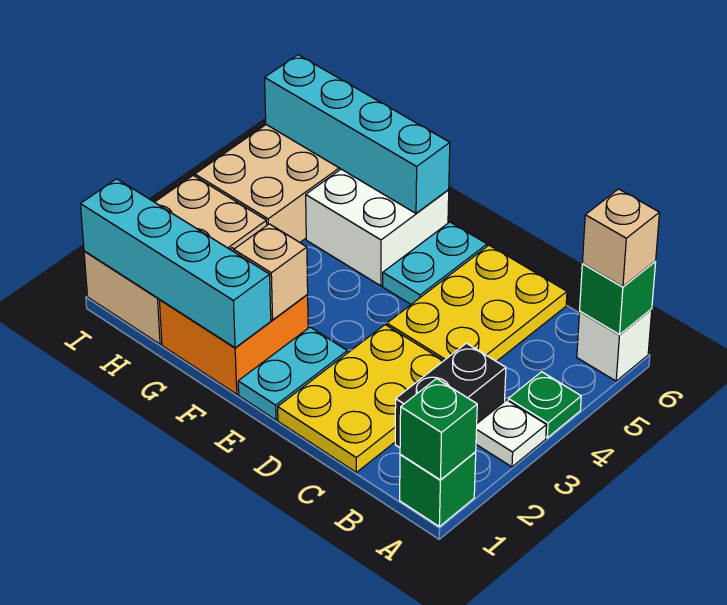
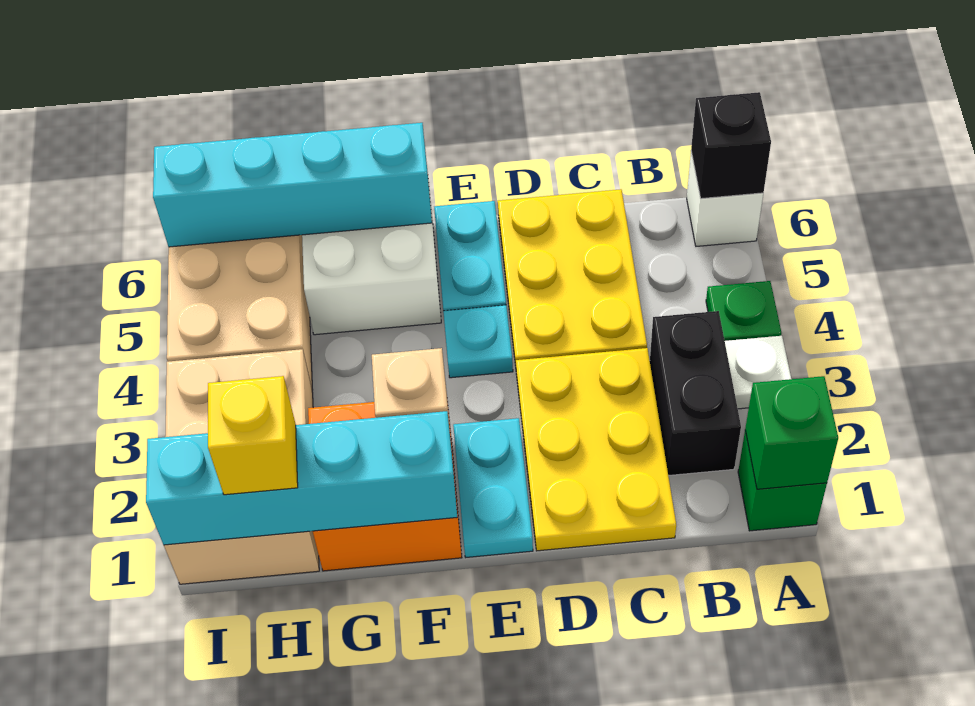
green 1x1 brick [580,262,656,335] -> black 1x1 brick [691,92,771,199]
tan 1x1 brick [582,189,659,287] -> none
none -> cyan 1x1 plate [443,305,513,378]
none -> yellow 1x1 brick [208,376,298,495]

